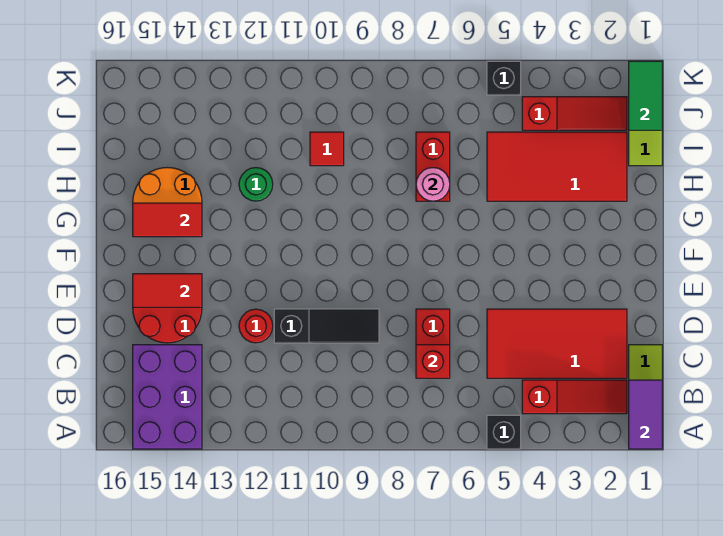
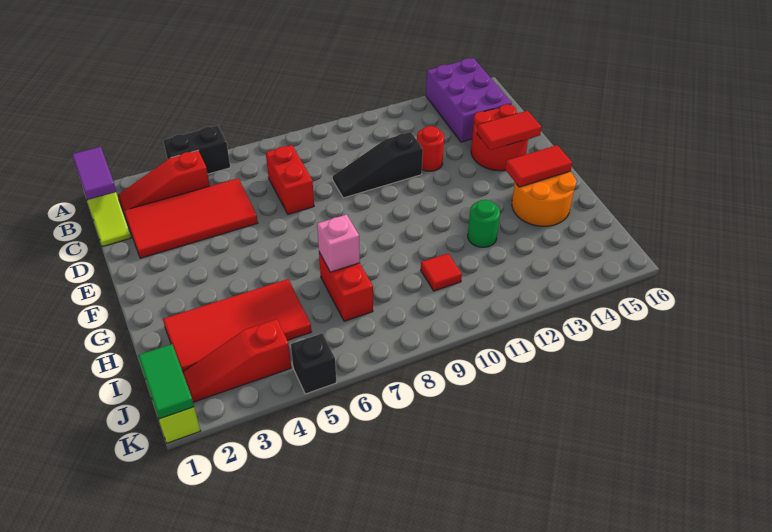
black 1x1 brick [487,415,521,449] -> black 1x2 brick [163,126,230,174]
red 1x1 brick [416,345,450,378] -> none
pink 1x1 round brick [416,168,450,201] -> pink 1x1 brick [317,214,360,272]

